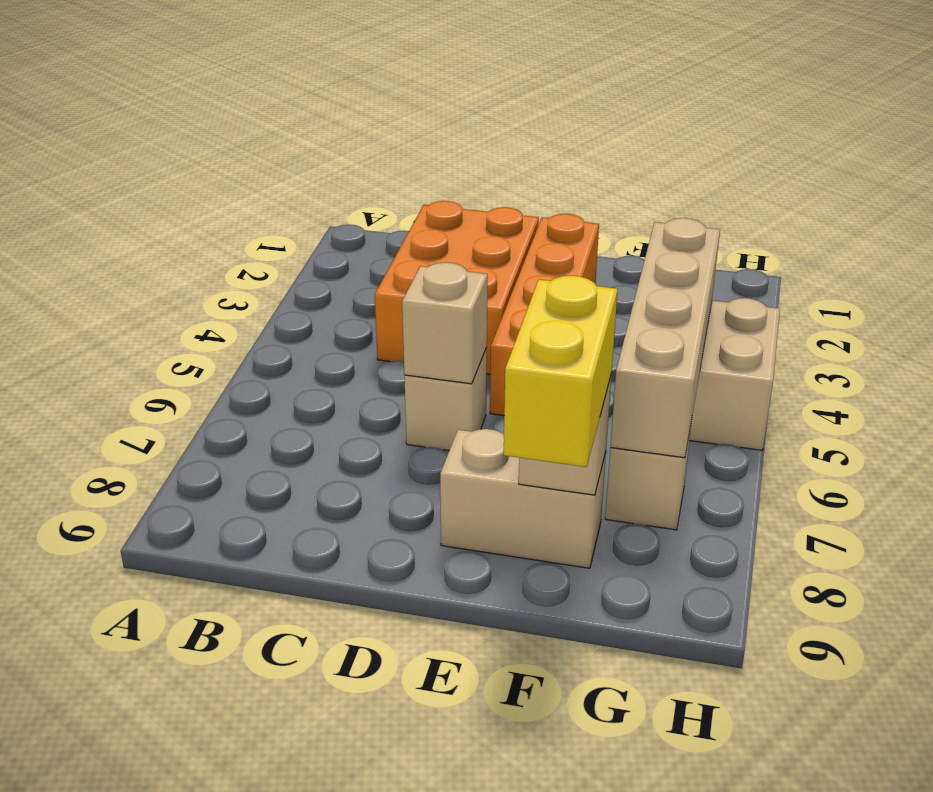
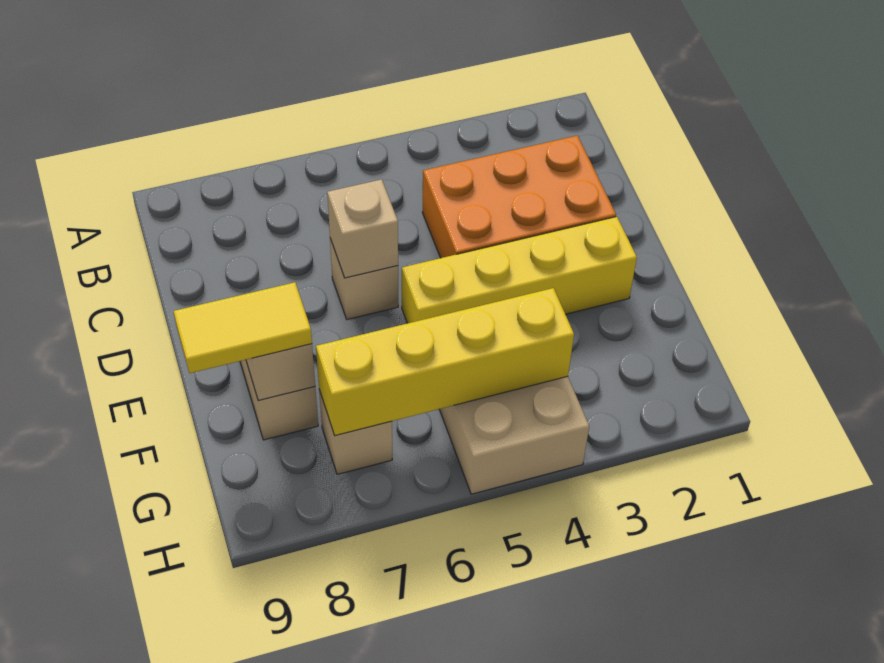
orange 1x4 brick [490,214,599,416] -> yellow 1x4 brick [402,217,637,323]
yellow 1x2 brick [504,276,618,467] -> yellow 1x2 tile [174,282,312,373]
tan 1x4 brick [610,218,720,458] -> yellow 1x4 brick [316,288,574,436]

